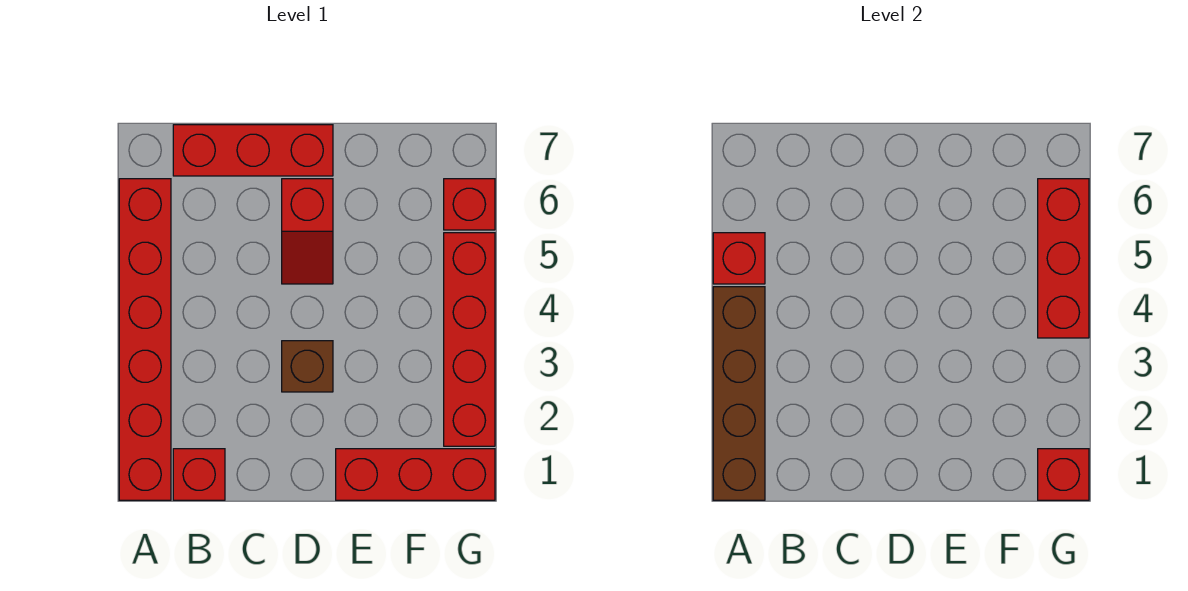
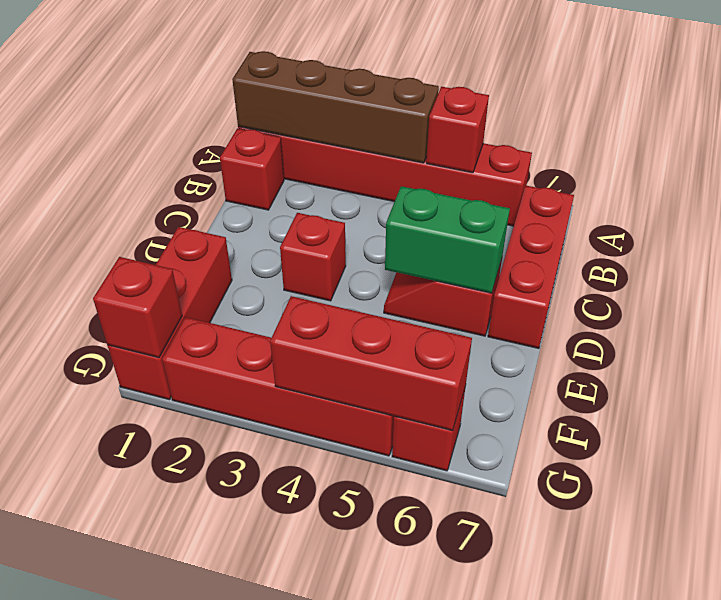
brown 1x1 brick [282,341,333,392] -> red 1x1 brick [280,213,346,301]
none -> green 1x2 brick [385,186,510,293]

